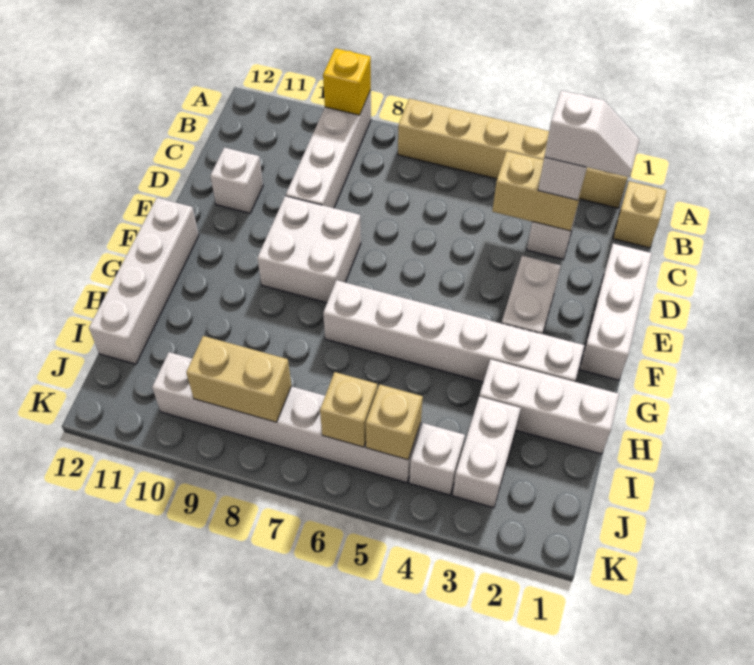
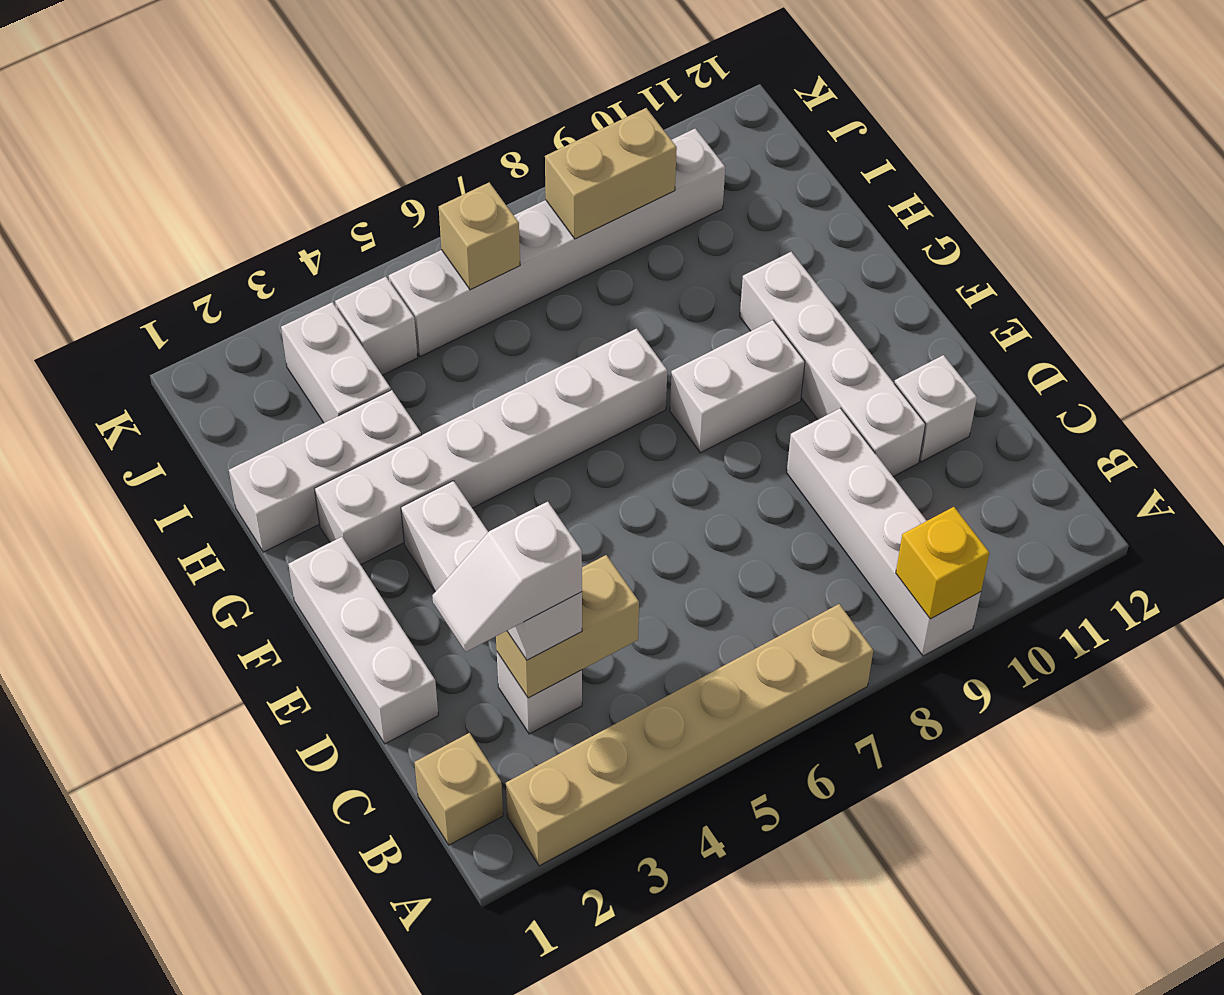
white 2x2 brick [257,196,361,303] -> white 1x2 brick [670,320,805,453]
white 1x4 brick [89,198,199,364] -> white 1x4 brick moved to [740,252,925,477]
tan 1x1 brick [366,384,423,460] -> none

